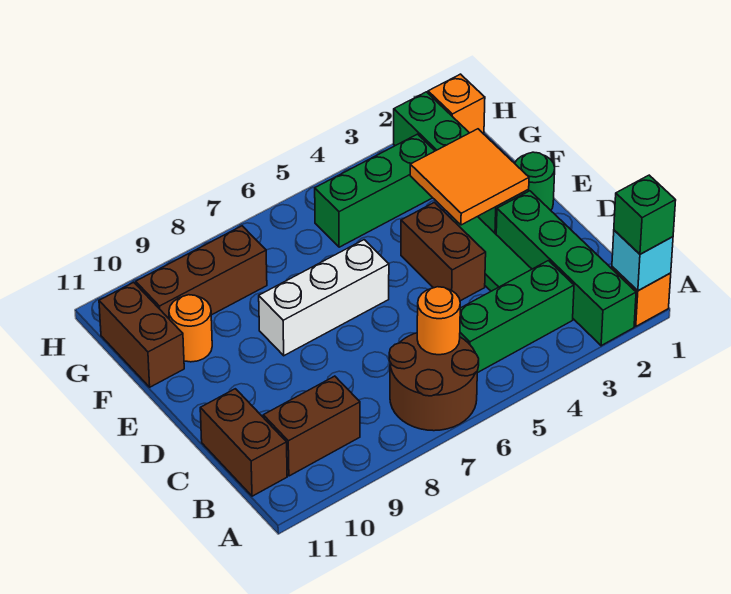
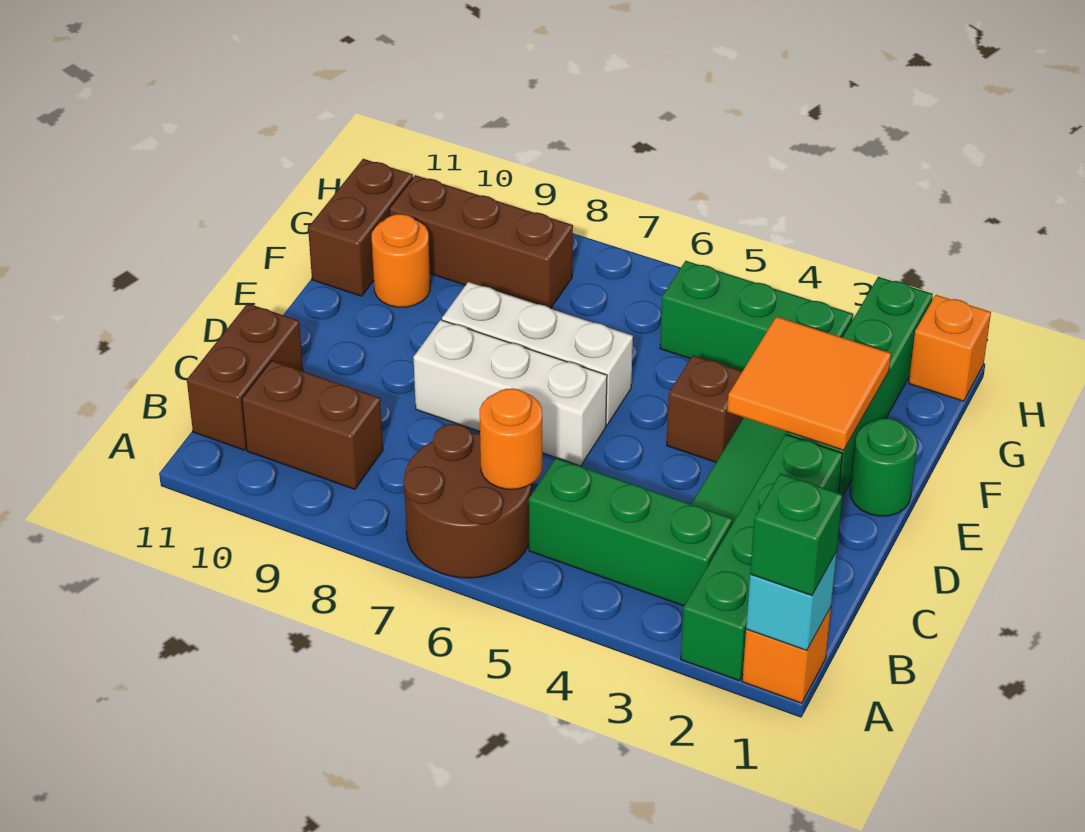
brown 1x2 brick [401,202,486,301] -> brown 1x1 brick [667,355,744,462]
none -> white 1x3 brick [413,320,607,466]

